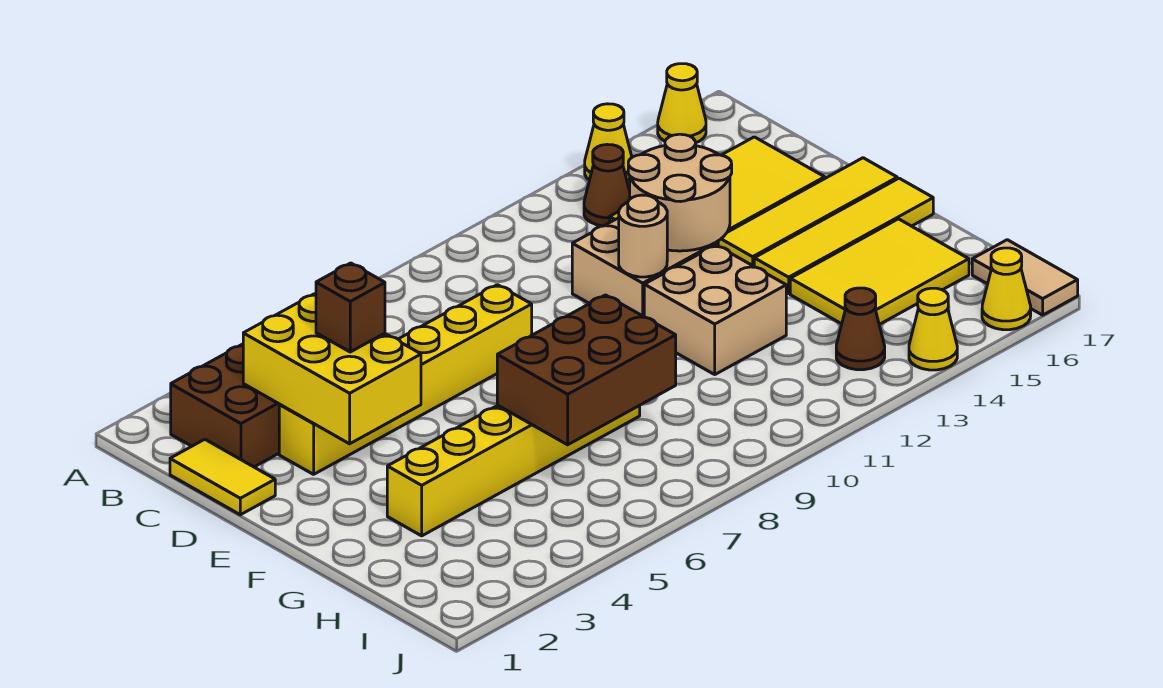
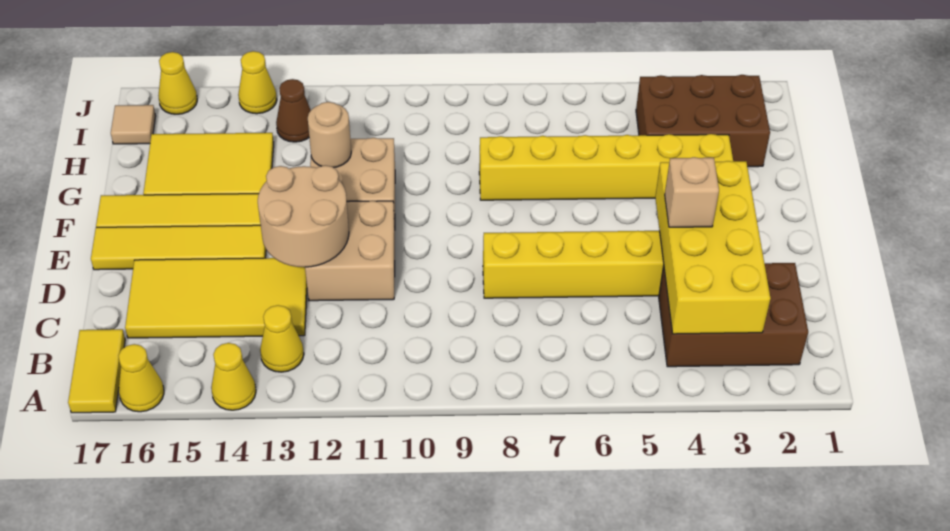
brown 1x1 cone [584,145,630,226] -> yellow 1x1 cone [260,305,304,372]
yellow 1x2 tile [170,439,275,515] -> yellow 1x2 tile moved to [68,329,125,413]
yellow 2x3 brick [243,294,421,444] -> yellow 2x4 brick [655,161,771,334]
brown 1x1 brick [316,263,385,352] -> tan 1x1 brick [665,157,719,227]
tan 1x1 round brick [619,195,667,277] -> tan 1x1 round brick moved to [308,102,351,168]
brown 2x3 brick [497,295,676,445] -> brown 2x3 brick moved to [636,75,770,167]
tan 1x2 tile [972,240,1078,315] -> tan 1x1 tile [111,105,156,144]

